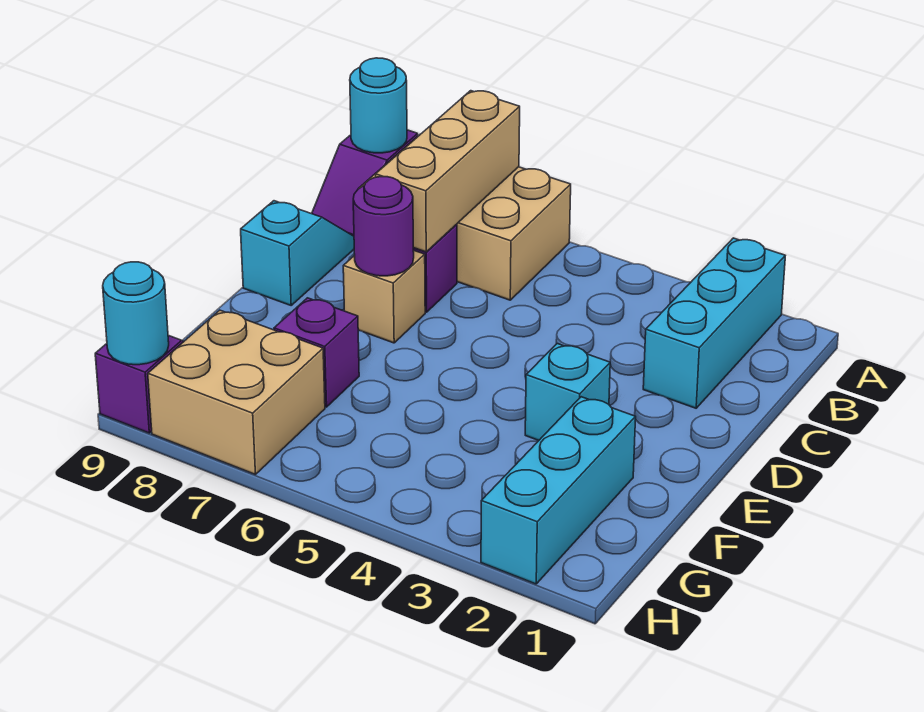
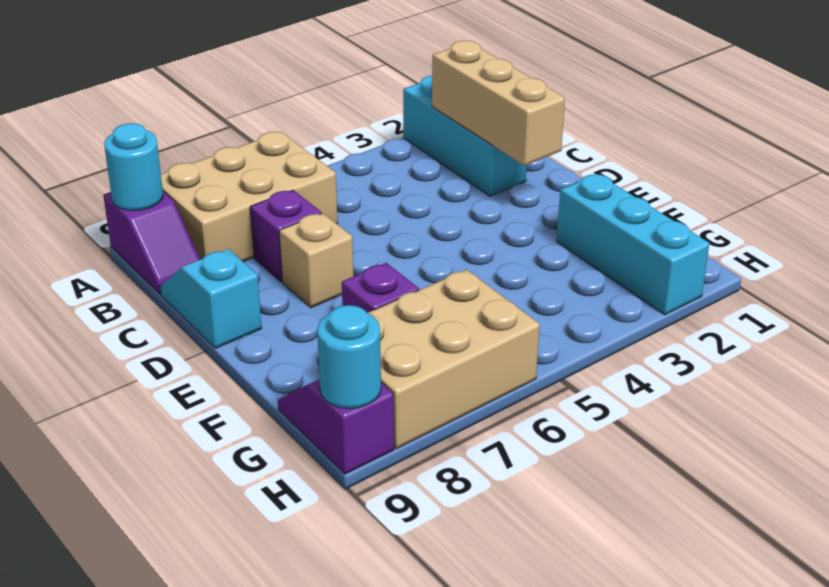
tan 1x3 brick [376,91,520,252] -> tan 1x3 brick moved to [432,41,565,166]
purple 1x1 round brick [353,177,414,276] -> none
cyan 1x1 brick [525,344,610,440] -> none
tan 2x2 brick [148,310,325,475] -> tan 2x3 brick [368,270,540,449]

